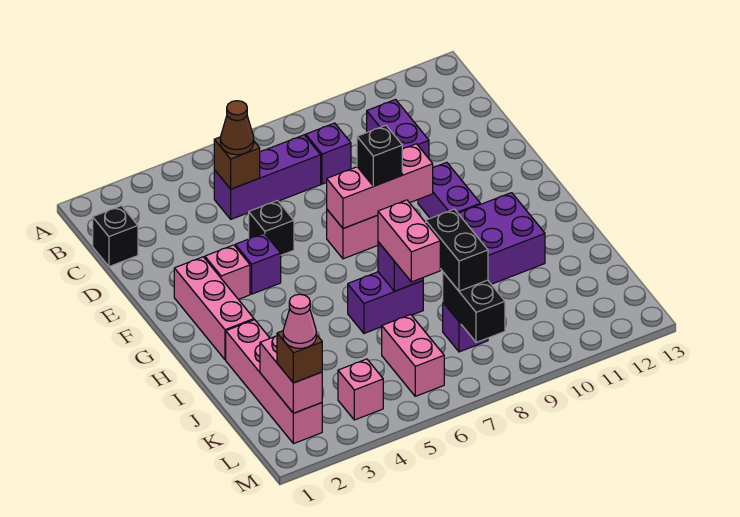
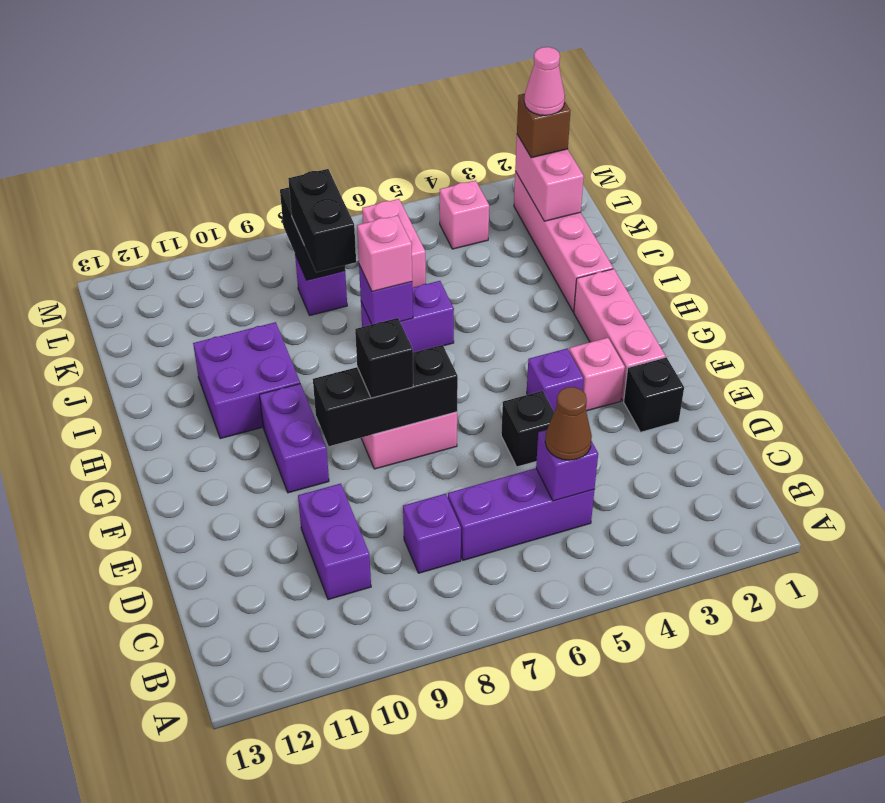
black 1x1 brick [93,206,138,267] -> black 1x1 brick moved to [624,357,684,432]
brown 1x1 brick [214,137,260,189] -> purple 1x1 brick [536,430,598,501]
pink 1x3 brick [327,144,433,228] -> black 1x3 brick [313,345,458,446]
pink 1x2 brick [378,200,440,282] -> pink 1x1 brick [357,215,412,292]

